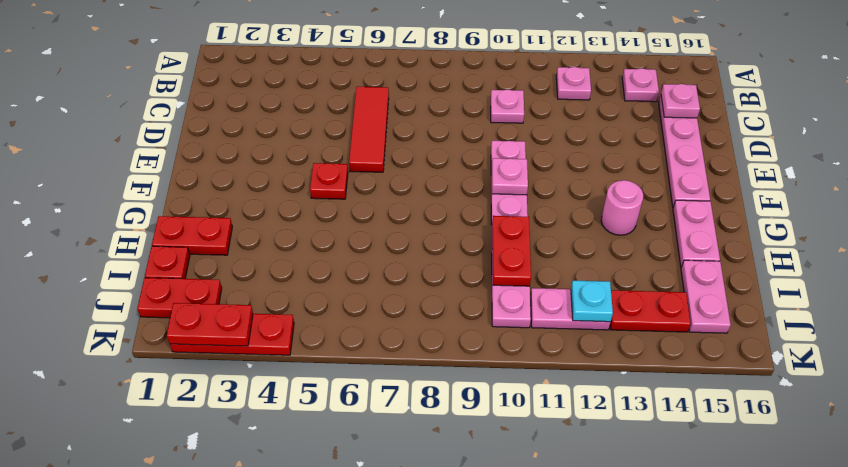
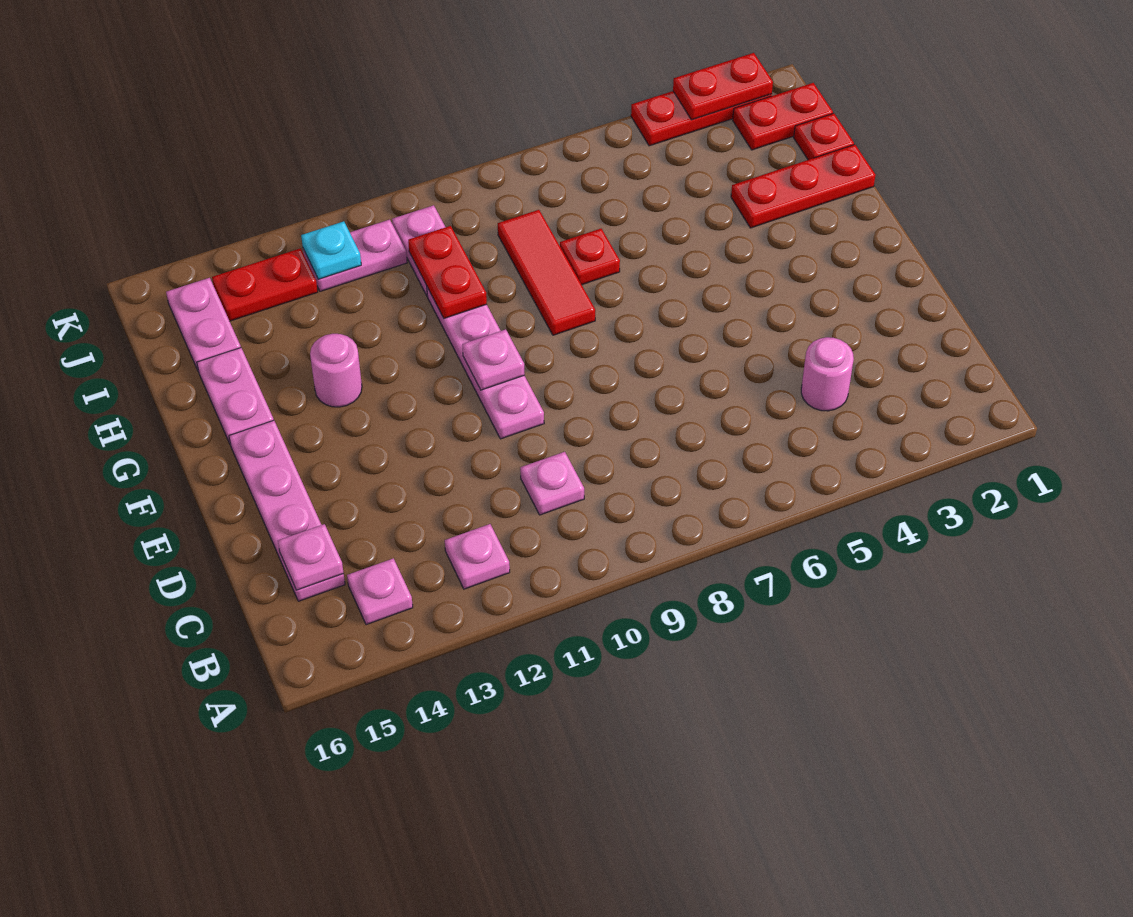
none -> pink 1x1 round brick [801,337,854,411]
red 1x3 tile [349,87,389,172] -> red 1x3 tile moved to [498,210,595,335]
red 1x1 plate [310,163,348,199] -> red 1x1 plate moved to [560,229,620,285]
red 1x2 plate [152,216,232,255] -> red 1x3 plate [731,145,875,228]

